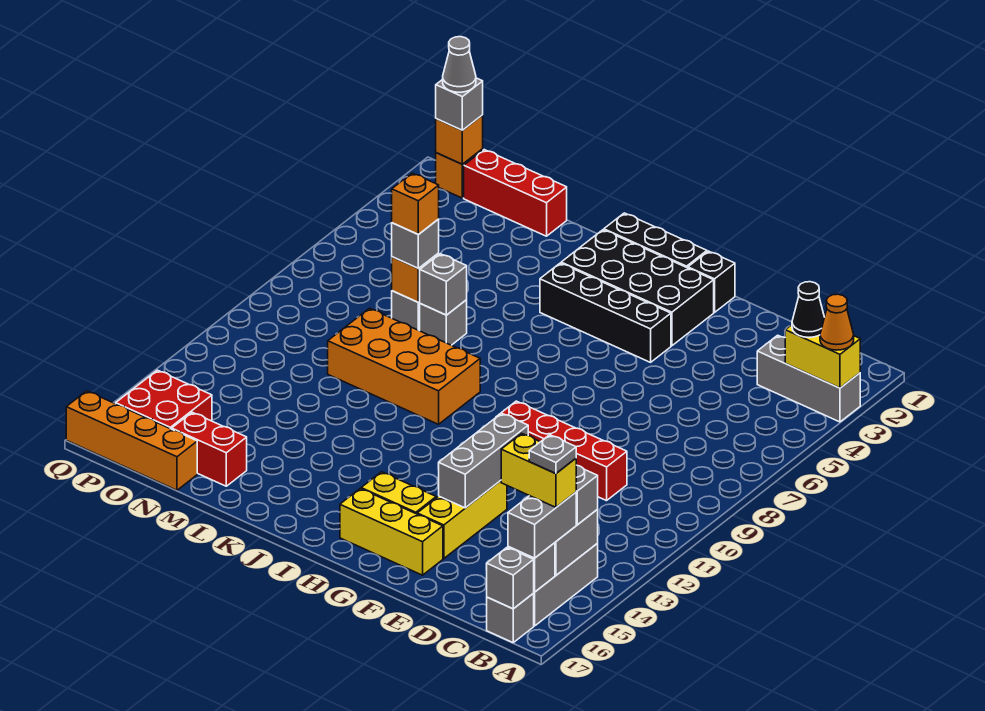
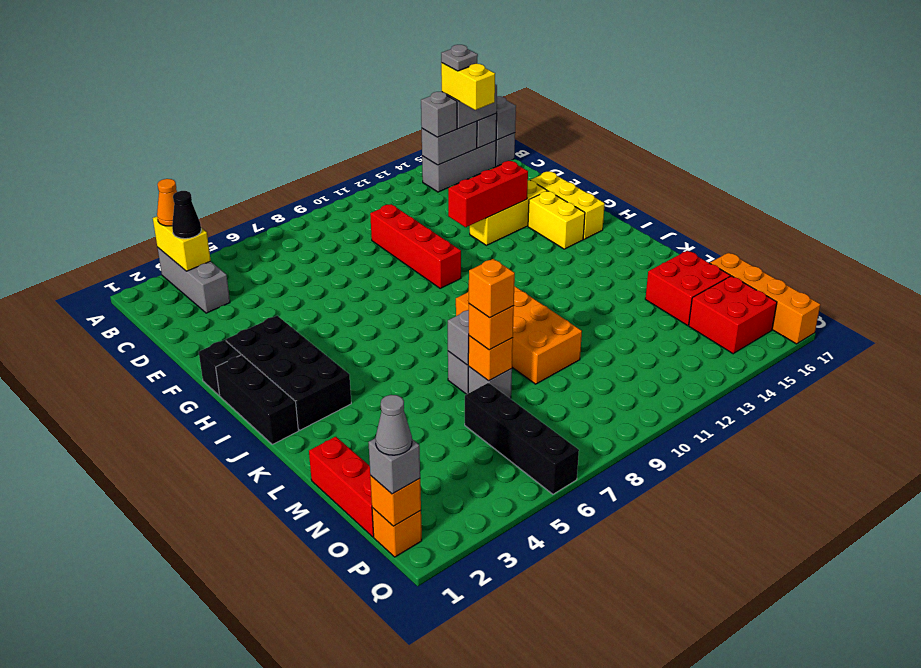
grey 1x3 brick [439,413,528,508] -> red 1x3 brick [448,161,528,227]
black 1x4 brick [540,263,671,362] -> black 1x4 brick moved to [465,383,579,494]
grey 1x1 brick [392,219,439,269] -> orange 1x1 brick [469,304,514,350]
red 1x2 brick [172,412,247,486] -> red 2x2 brick [645,251,730,325]

